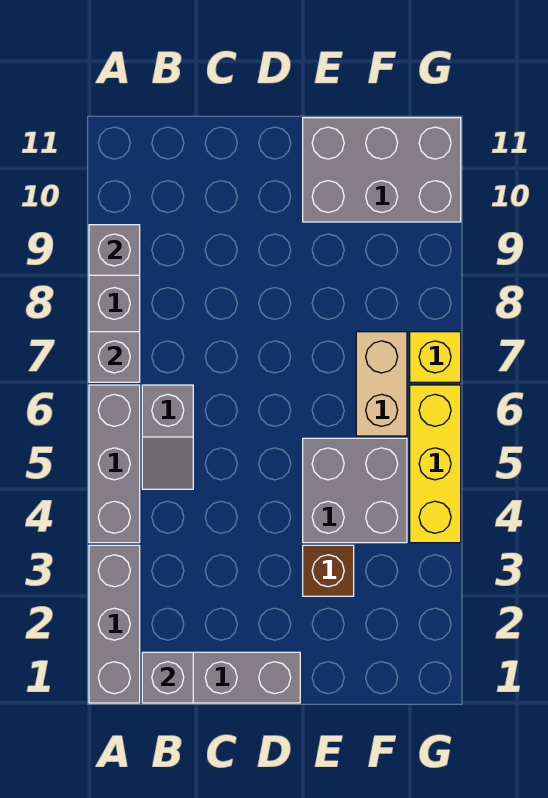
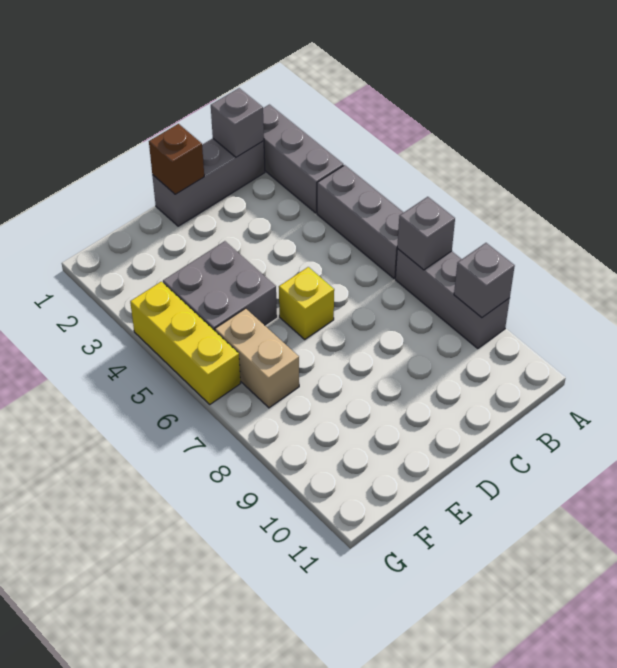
grey 1x2 slope [142,385,193,489] -> none
brown 1x1 brick [303,545,354,596] -> brown 1x1 brick moved to [149,124,204,194]
grey 2x3 brick [303,118,461,222] -> none
yellow 1x1 brick [410,332,461,382] -> yellow 1x1 brick moved to [279,267,334,339]

